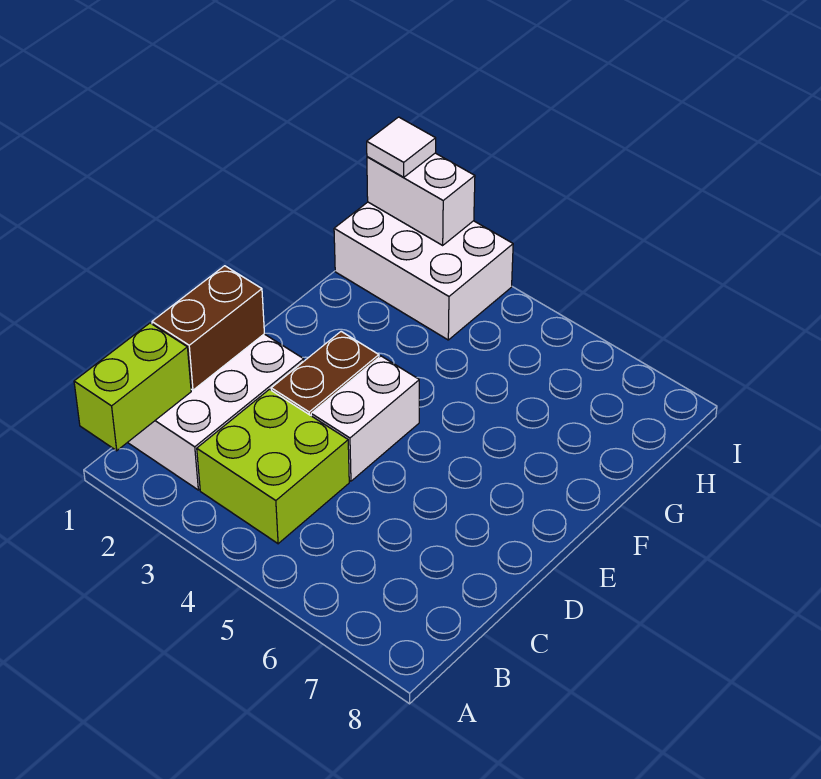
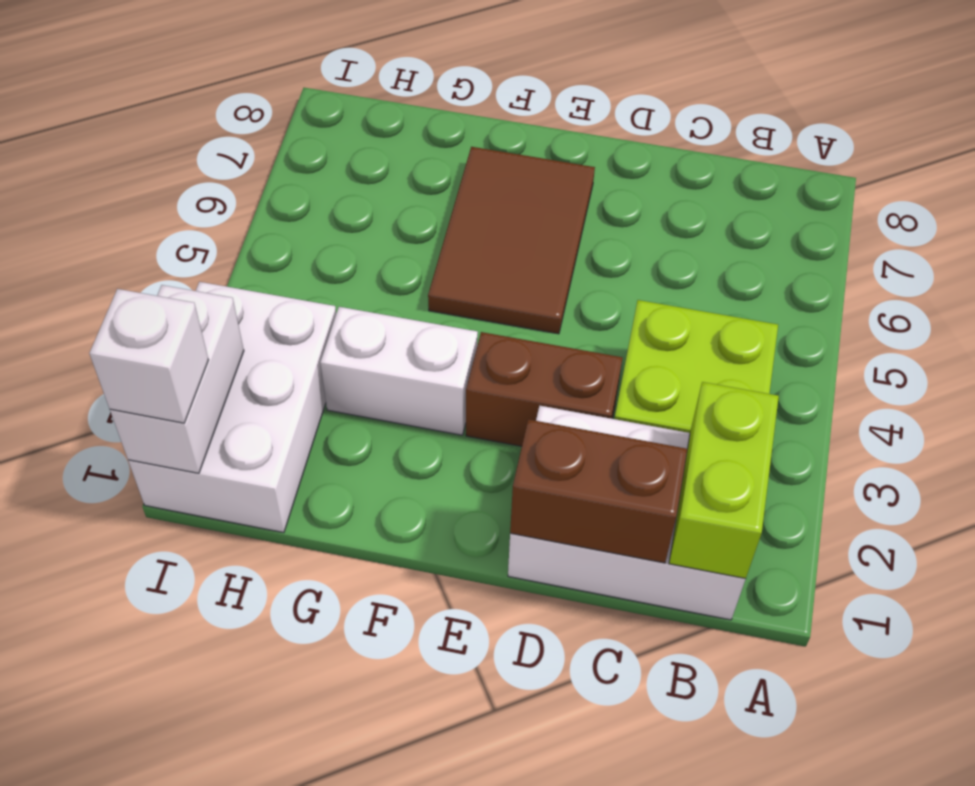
lime 1x2 brick [74,323,191,451] -> lime 1x2 brick turned to [669,382,779,579]
white 1x2 brick [311,356,419,481] -> white 1x2 brick moved to [320,307,478,435]
none -> brown 2x3 tile [428,147,595,334]
white 1x1 tile [367,117,436,177] -> white 1x1 brick [89,289,209,423]

